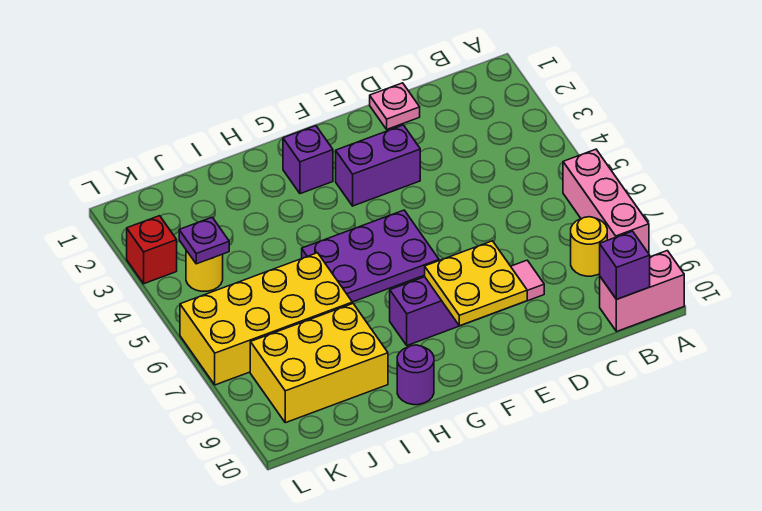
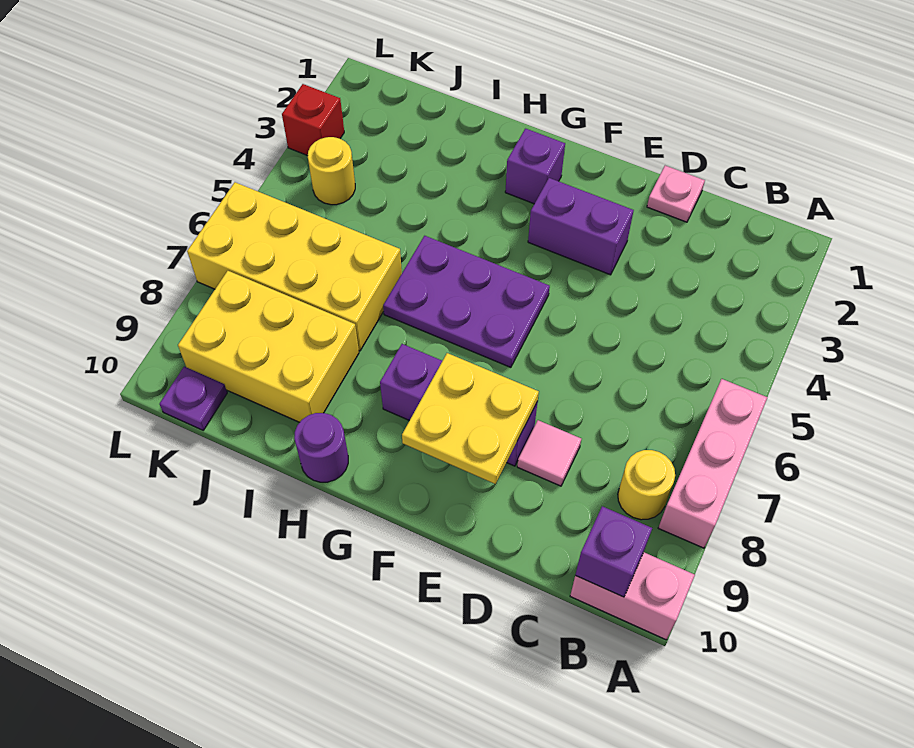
purple 1x1 plate [179,218,229,264] -> purple 1x1 plate moved to [160,366,227,430]

